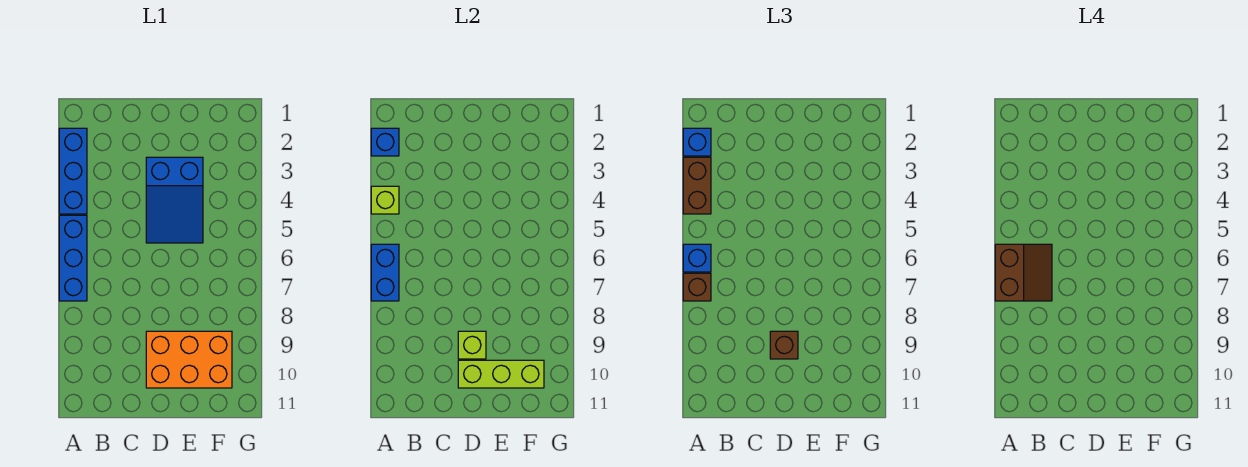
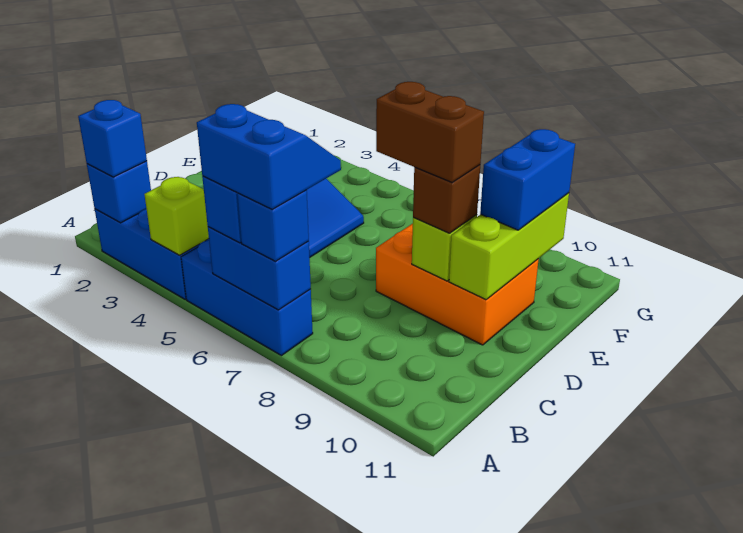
brown 1x2 brick [683,157,711,214] -> brown 1x2 brick moved to [376,82,484,183]
brown 2x2 slope [995,244,1052,301] -> blue 2x2 slope [197,104,341,209]
brown 1x1 brick [683,273,711,301] -> blue 1x1 brick [237,190,309,261]
orange 2x3 brick [146,331,232,388] -> orange 2x3 brick turned to [376,224,539,345]
none -> blue 1x2 brick [480,129,575,230]

